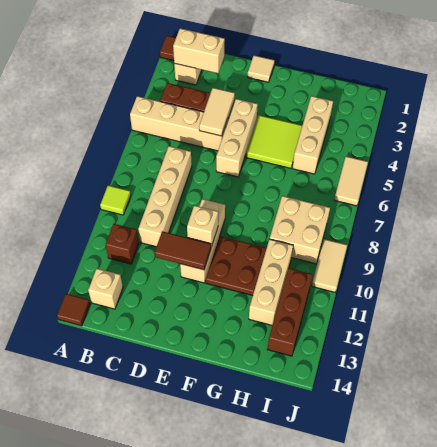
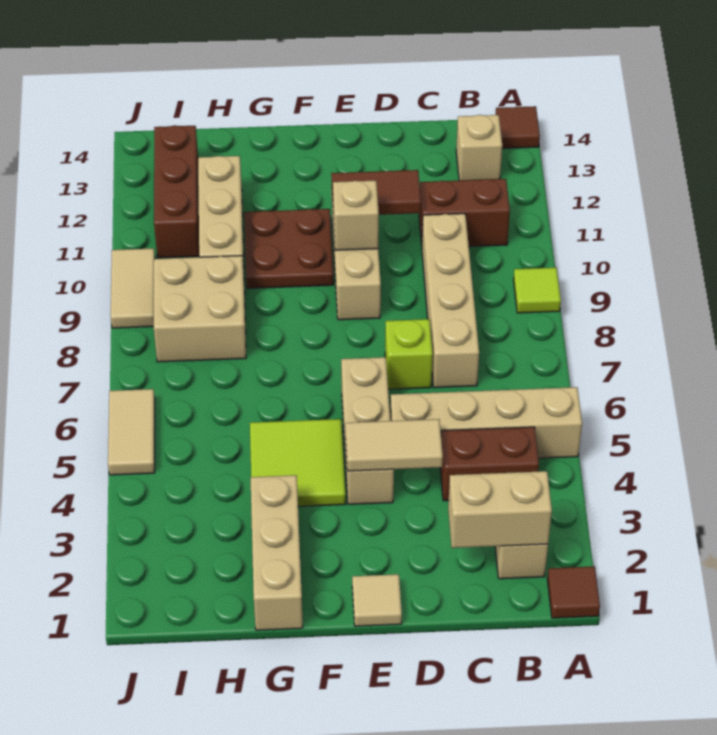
brown 1x1 brick [106,224,139,264] -> brown 1x2 brick [419,179,510,247]
tan 1x2 tile [199,88,235,136] -> tan 1x2 tile turned to [345,419,443,471]
none -> lime 1x1 brick [385,319,433,389]
tan 1x3 brick [292,96,333,174] -> tan 1x3 brick moved to [250,475,303,630]

